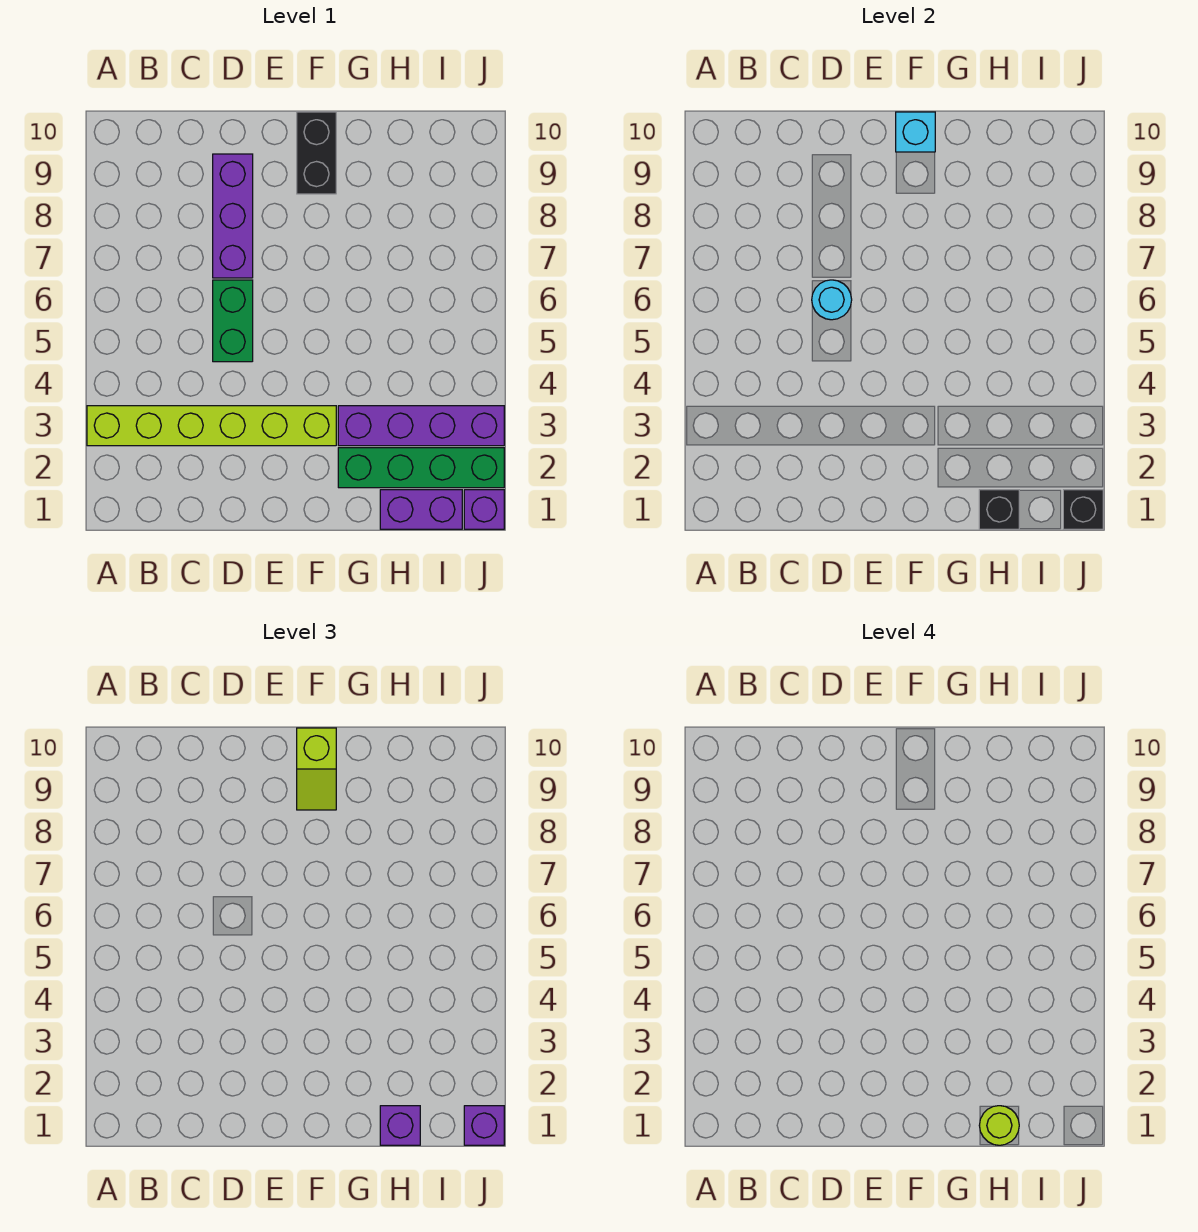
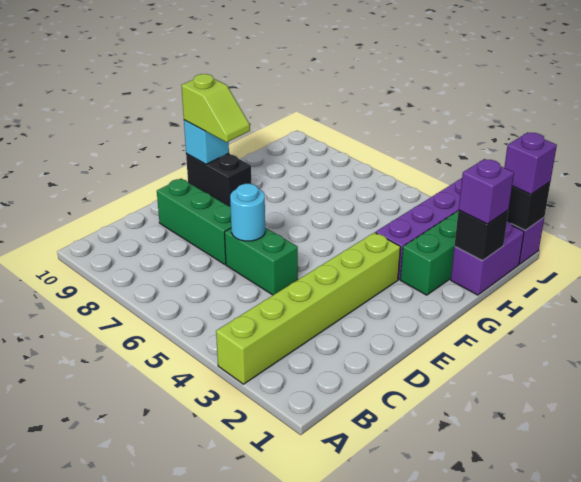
purple 1x3 brick [213,154,253,278] -> green 1x3 brick [157,179,231,264]
lime 1x1 round brick [979,1106,1019,1145] -> none

